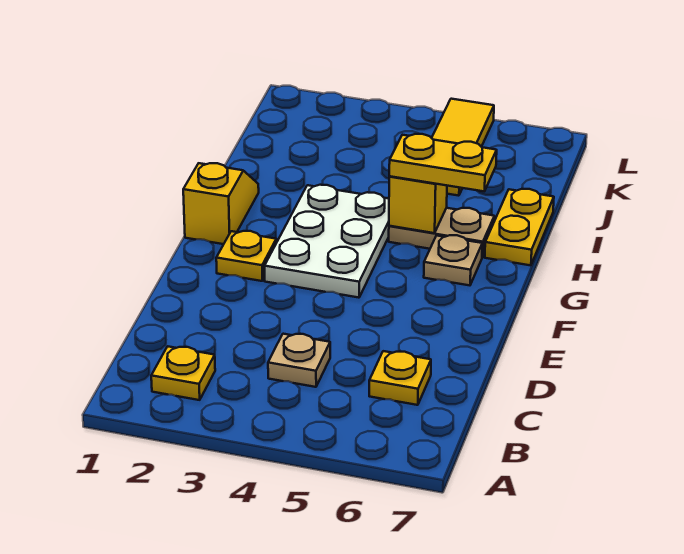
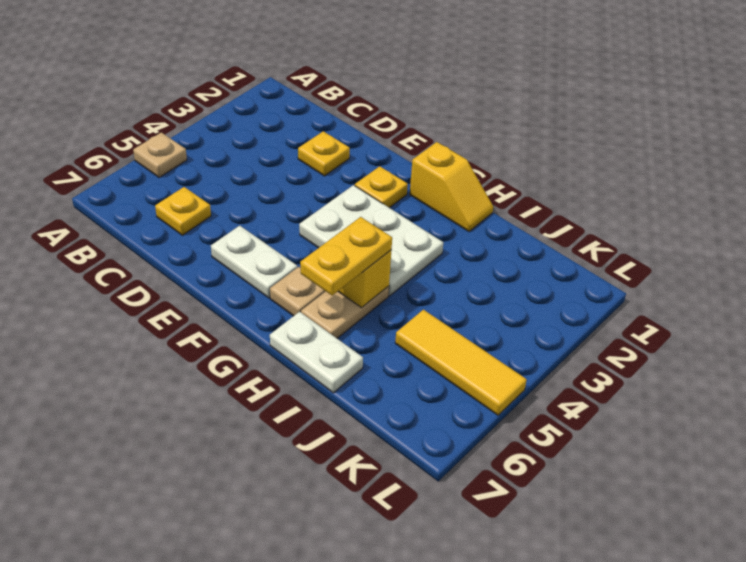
yellow 1x1 plate [151,346,215,400] -> yellow 1x1 plate moved to [298,131,350,176]
tan 1x1 plate [268,334,330,387] -> tan 1x1 plate moved to [133,132,187,178]
none -> white 1x2 plate [211,226,297,298]
yellow 1x2 plate [485,189,554,265] -> white 1x2 plate [270,312,363,393]

